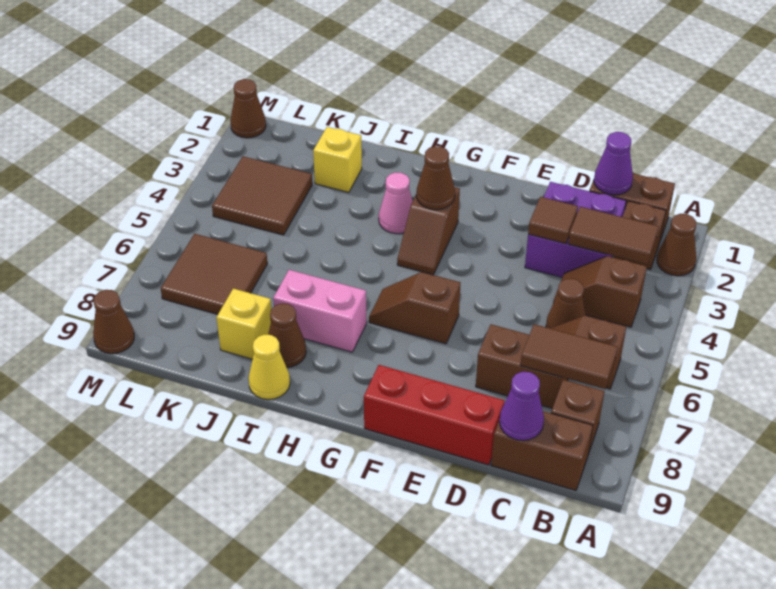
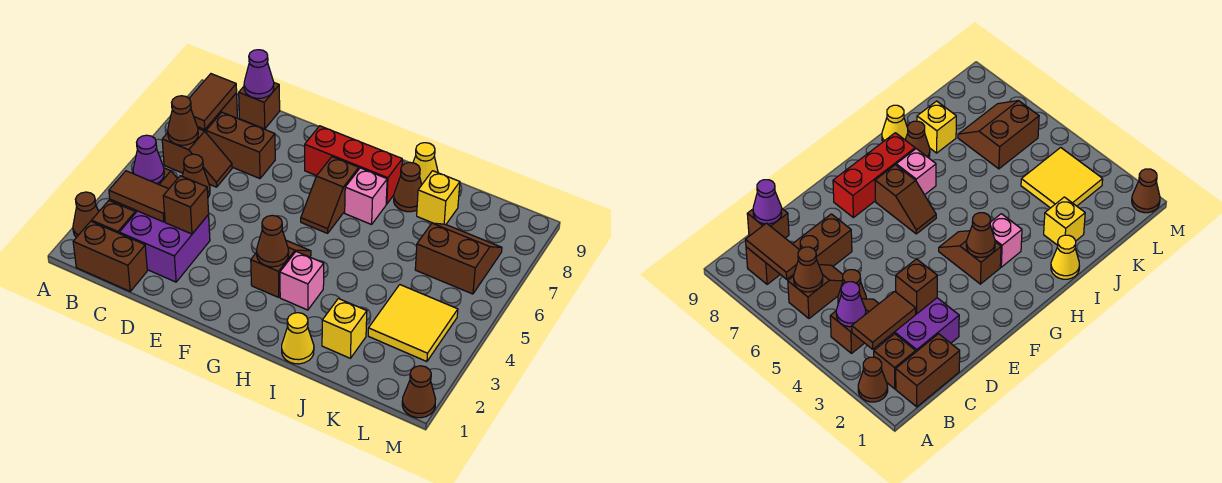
brown 1x2 tile [521,324,618,389] -> brown 1x2 tile turned to [189,74,237,129]
brown 1x2 brick [491,411,593,490] -> brown 1x1 brick [239,83,280,129]
purple 1x1 cone [594,132,633,195] -> purple 1x1 cone moved to [133,135,164,184]
brown 1x1 tile [528,197,578,244] -> brown 1x1 brick [163,176,209,234]
red 1x3 brick [364,365,505,465] -> red 1x3 brick moved to [305,126,402,204]
brown 1x2 slope [369,272,461,344] -> brown 1x2 slope turned to [301,157,359,233]
pink 1x1 cone [379,173,413,234] -> pink 1x1 brick [280,252,324,310]
pink 1x2 brick [273,270,367,352] -> pink 1x1 brick [345,168,387,225]
none -> yellow 1x1 cone [282,313,314,364]
brown 2x2 tile [212,156,312,235] -> yellow 2x2 tile [368,285,458,362]
brown 2x2 tile [161,234,268,314] -> brown 2x2 slope [415,223,502,294]
brown 1x1 cone [93,290,134,354] -> brown 1x1 cone moved to [168,96,198,145]

